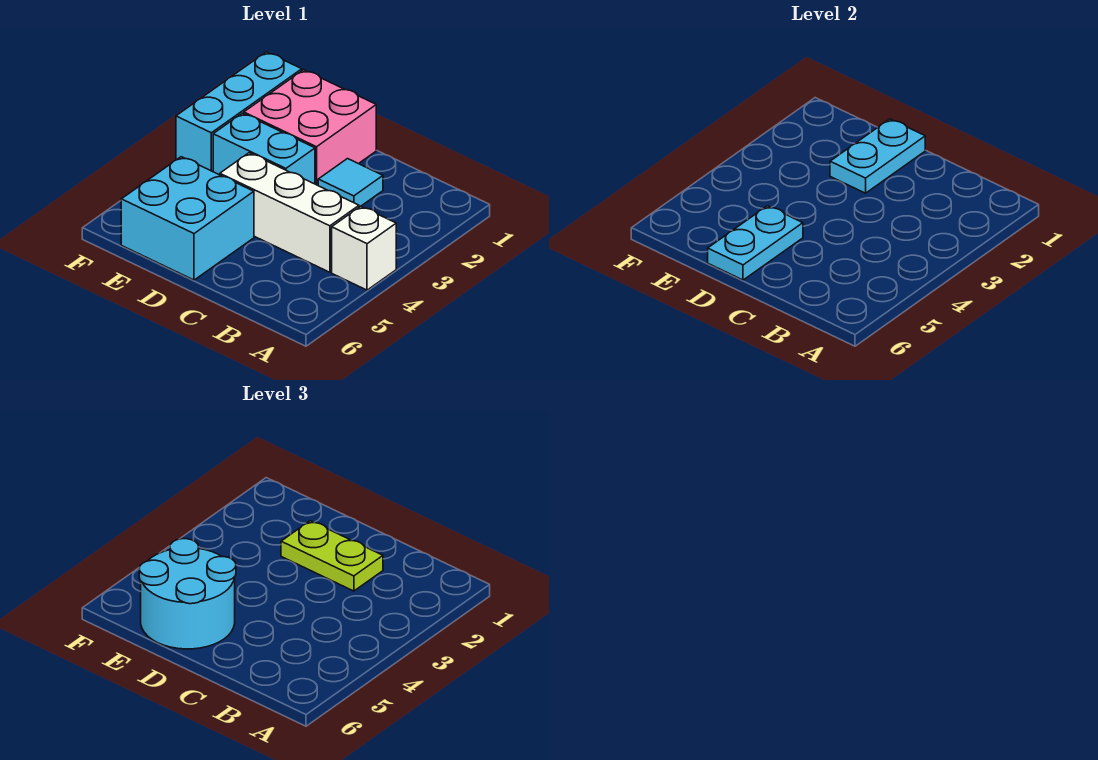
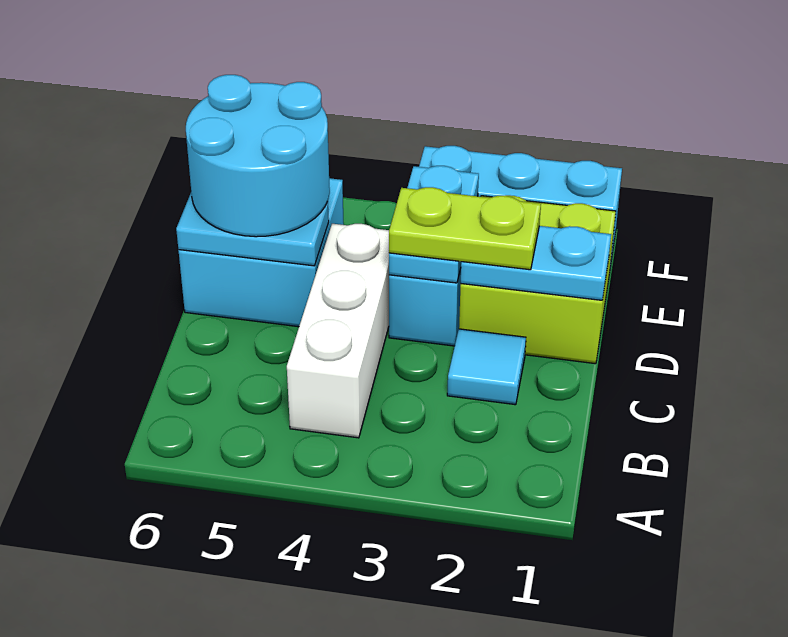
white 1x1 brick [332,206,396,290] -> none
lime 1x2 plate [281,521,383,591] -> lime 1x2 plate turned to [389,187,541,270]
pink 2x2 brick [244,70,376,185] -> lime 2x2 brick [459,195,616,364]
none -> cyan 1x2 plate [389,166,479,283]

